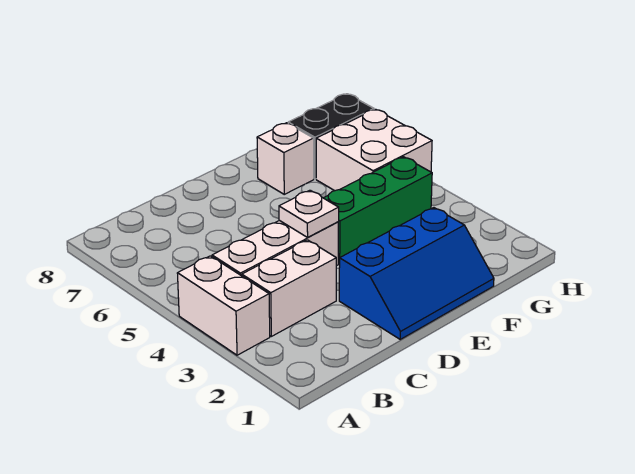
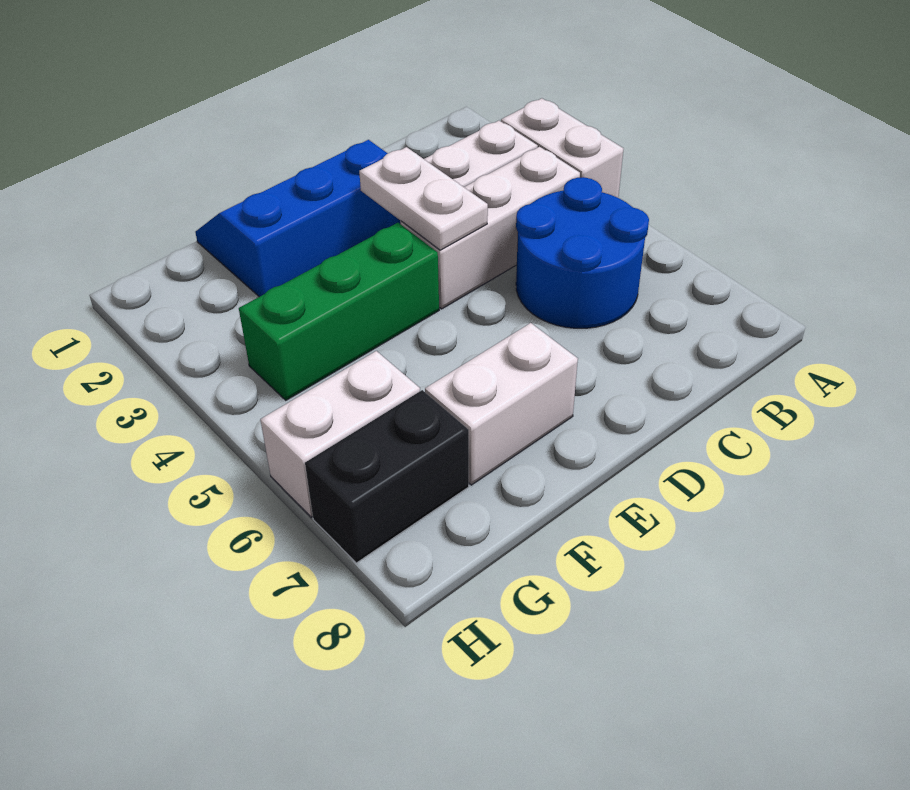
none -> blue 2x2 round brick [516,177,649,328]
white 1x1 plate [279,190,339,237] -> white 1x2 plate [359,147,488,250]
white 1x1 brick [257,123,314,194] -> white 1x2 brick [425,323,578,485]
white 2x2 brick [316,109,432,191] -> white 1x2 brick [260,351,420,517]

